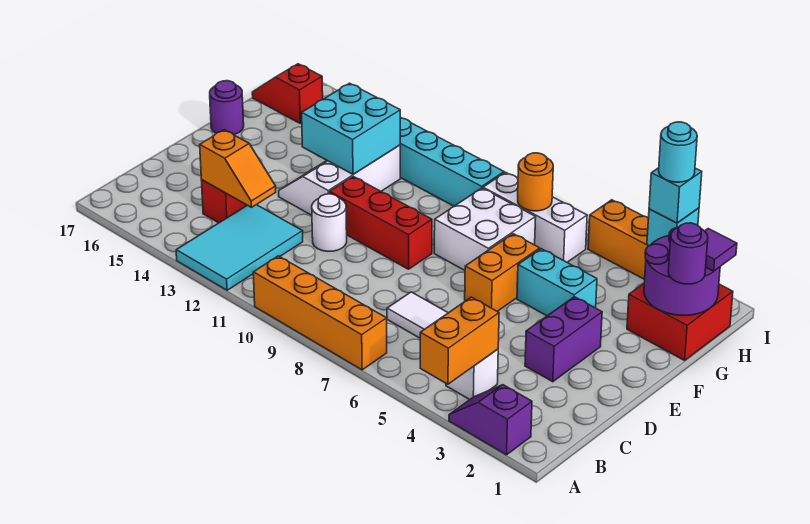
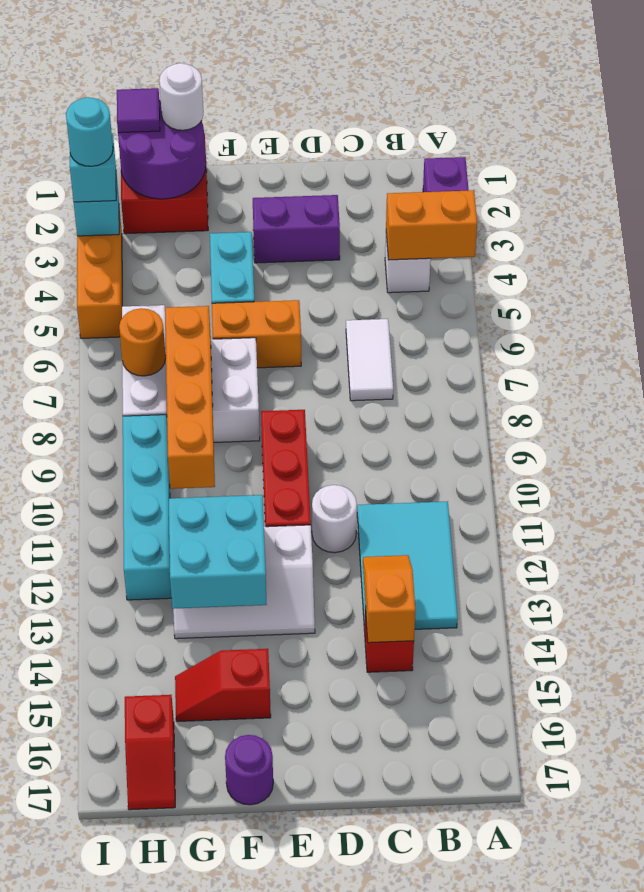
orange 1x4 brick [253,256,387,370] -> orange 1x4 brick moved to [165,306,215,489]
cyan 2x3 tile [176,205,303,290] -> cyan 2x3 tile turned to [357,501,458,631]
none -> red 1x2 slope [175,649,271,722]
purple 1x1 round brick [668,223,708,284] -> white 1x1 round brick [159,63,203,130]

